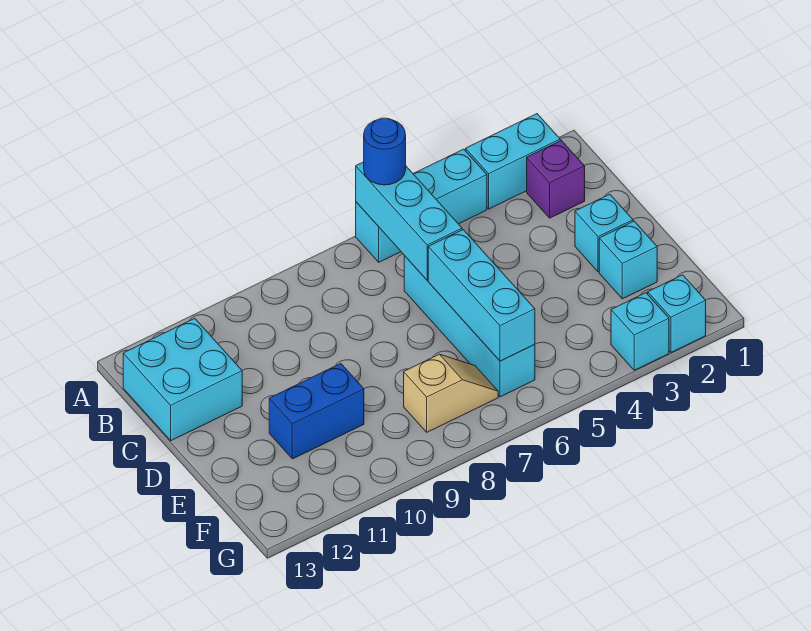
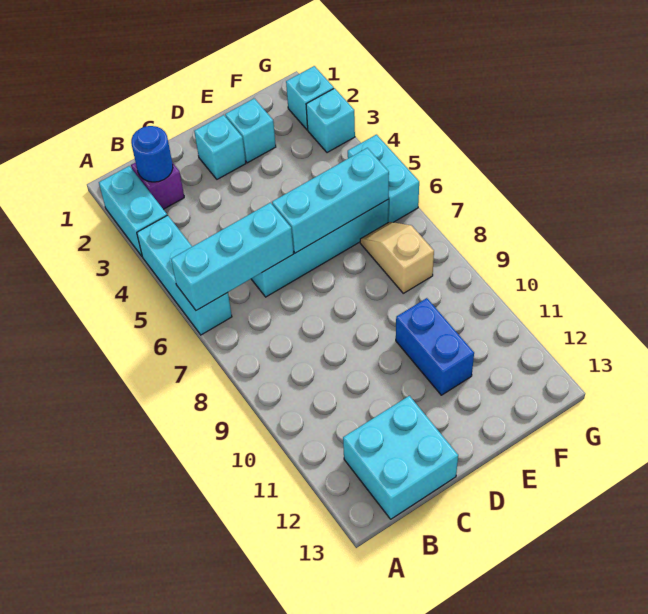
blue 1x1 round brick [364,118,406,185] -> blue 1x1 round brick moved to [131,126,173,182]
none -> cyan 1x2 brick [348,135,419,222]

